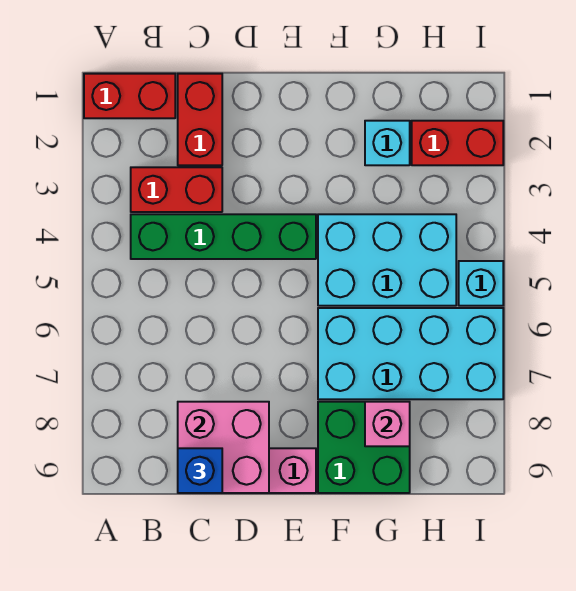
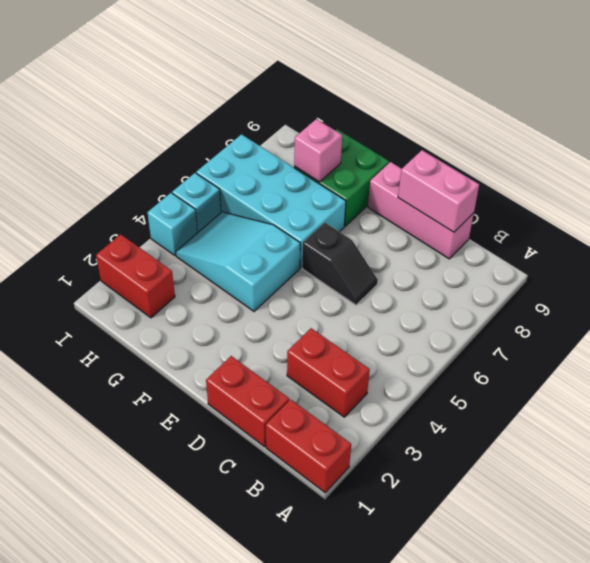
green 1x4 brick [131,214,316,259] -> none
red 1x2 brick [178,74,222,165] -> red 1x2 brick turned to [206,356,289,447]
pink 2x2 brick [178,402,269,493] -> pink 1x2 brick [398,150,479,232]
blue 1x1 brick [178,448,222,493] -> none
none -> black 1x2 slope [302,223,378,305]
cyan 2x3 brick [318,214,456,306] -> cyan 2x3 slope [176,212,300,311]
cyan 1x1 brick [365,121,410,165] -> cyan 1x1 brick moved to [147,193,198,255]

